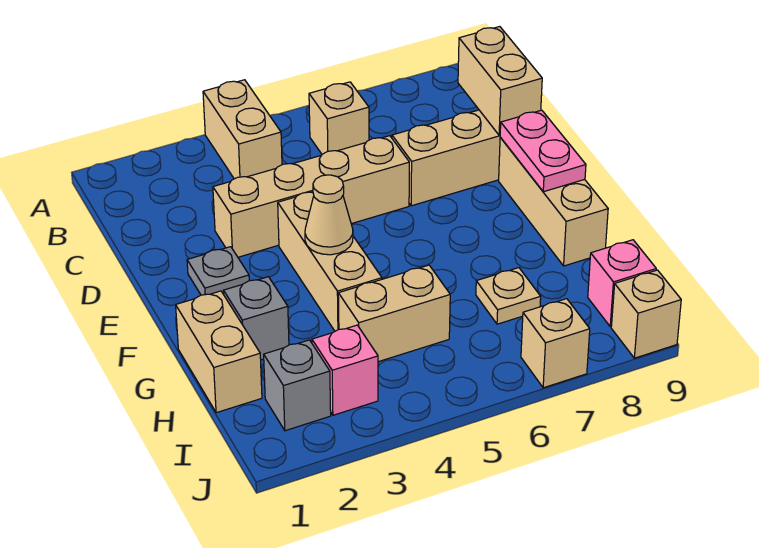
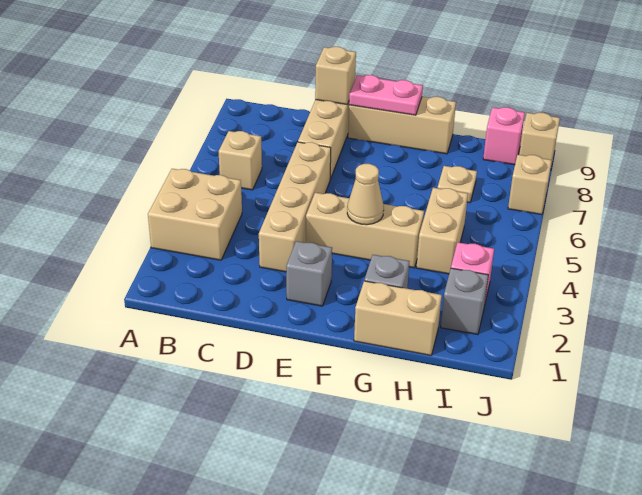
tan 1x2 brick [203,80,282,179] -> tan 2x2 brick [148,169,242,260]
tan 1x2 brick [458,27,542,135] -> tan 1x1 brick [315,47,356,105]
grey 1x1 plate [187,247,249,295] -> grey 1x1 brick [286,241,332,306]

